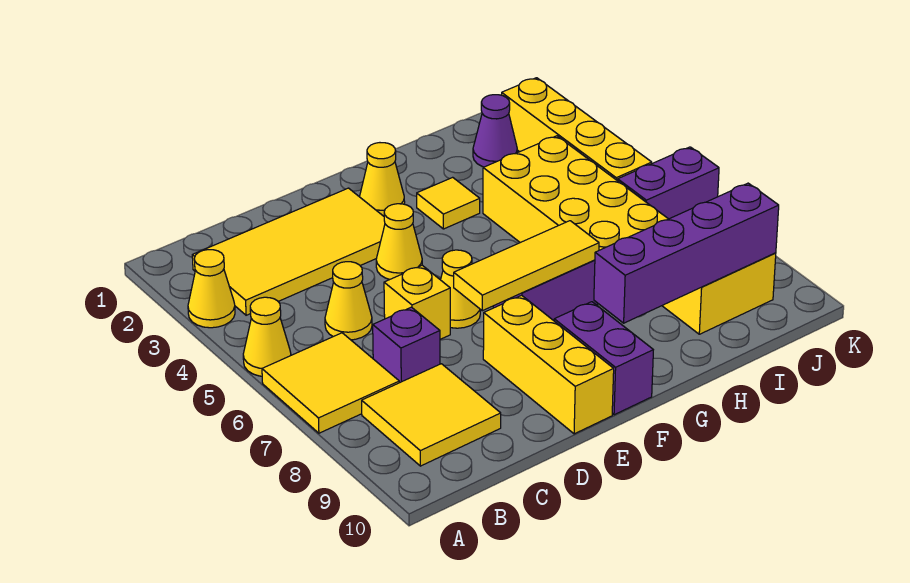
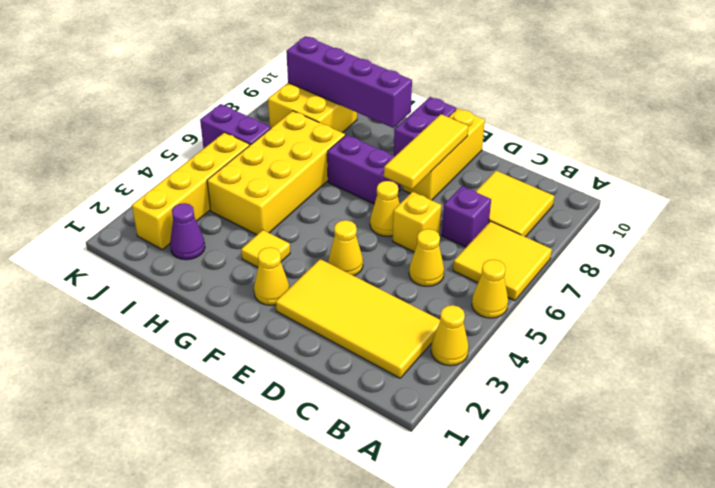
yellow 1x3 tile [454,221,599,311] -> yellow 1x3 tile turned to [384,114,468,189]

